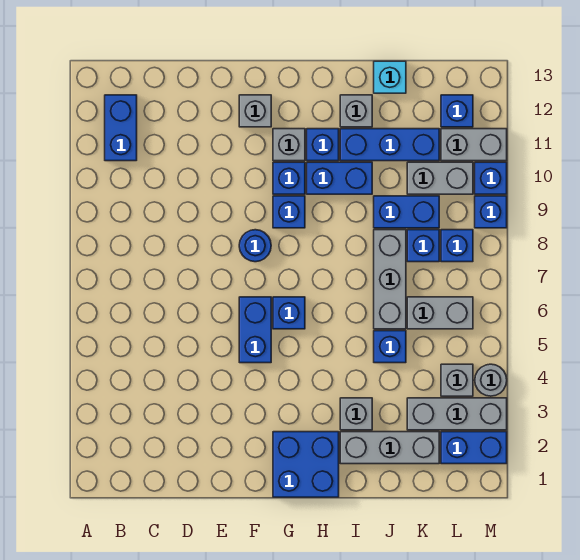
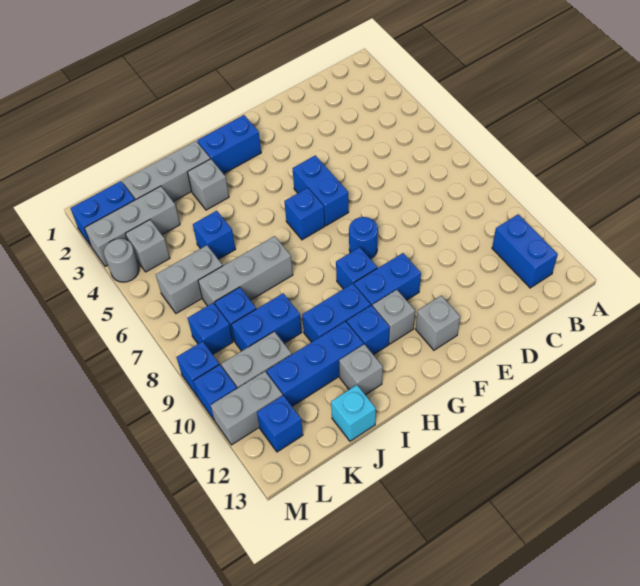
blue 2x2 brick [273,432,339,497] -> blue 1x2 brick [197,115,261,174]
blue 1x1 brick [273,162,305,194] -> blue 1x2 brick [354,253,421,306]
grey 1x3 brick [374,230,406,329] -> grey 1x3 brick turned to [198,236,293,306]

